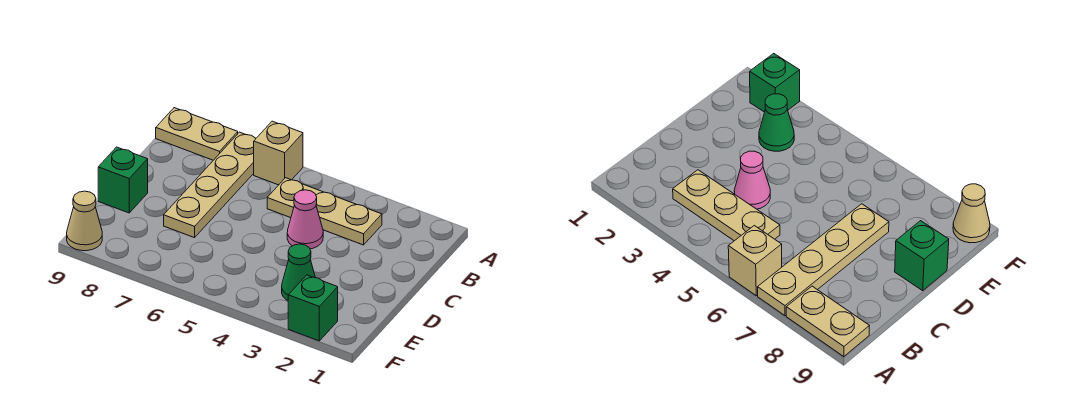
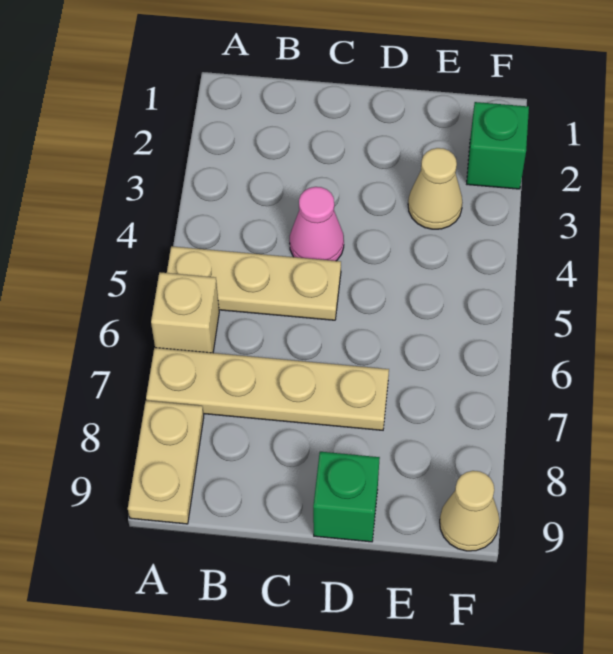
tan 1x3 plate [267,178,382,245] -> tan 1x3 plate turned to [167,246,341,320]
green 1x1 cone [282,244,315,300] -> tan 1x1 cone [408,148,462,229]

